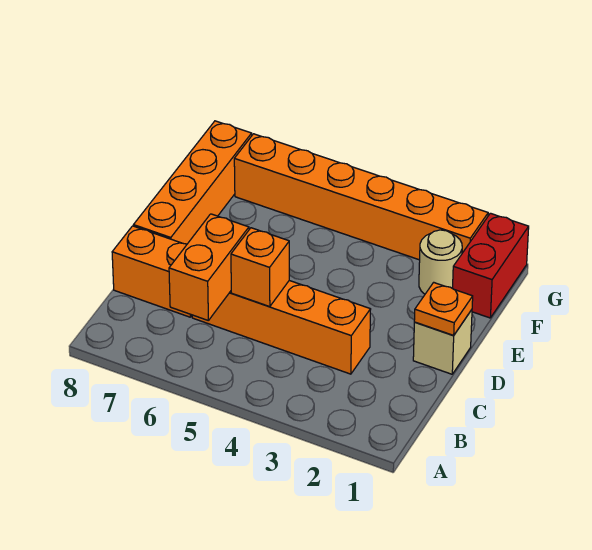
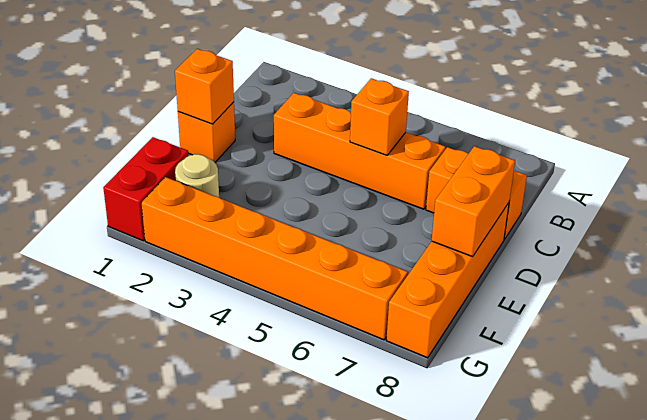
orange 1x2 brick [169,214,249,321] -> orange 1x2 brick moved to [432,146,515,257]
tan 1x1 brick [413,310,472,374] -> orange 1x1 brick [178,102,235,162]
orange 1x1 plate [414,282,473,335] -> orange 1x1 brick [175,49,234,124]

